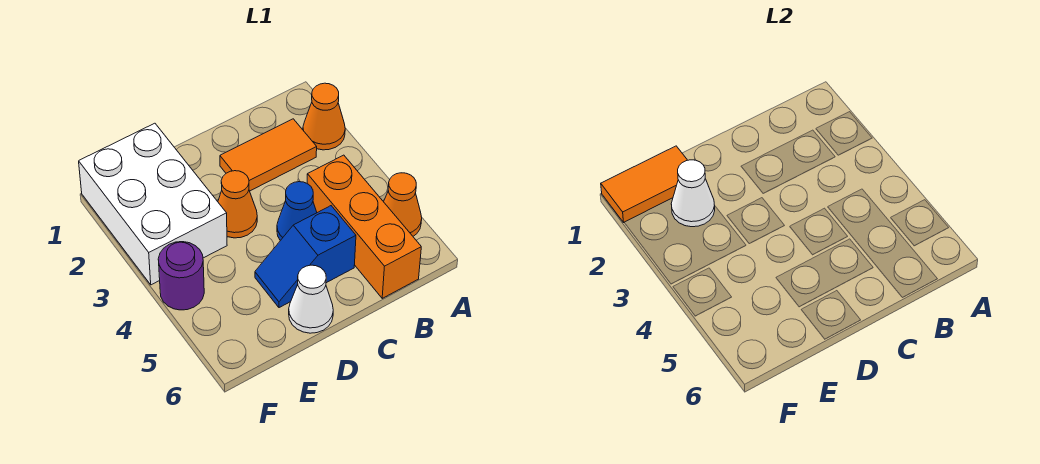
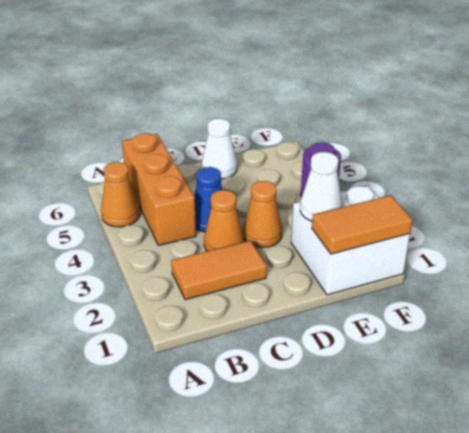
orange 1x1 cone [303,83,345,150] -> orange 1x1 cone moved to [204,190,244,251]
blue 1x2 slope [255,206,356,308] -> none
white 2x3 brick [79,123,227,285] -> white 2x2 brick [291,186,410,295]

